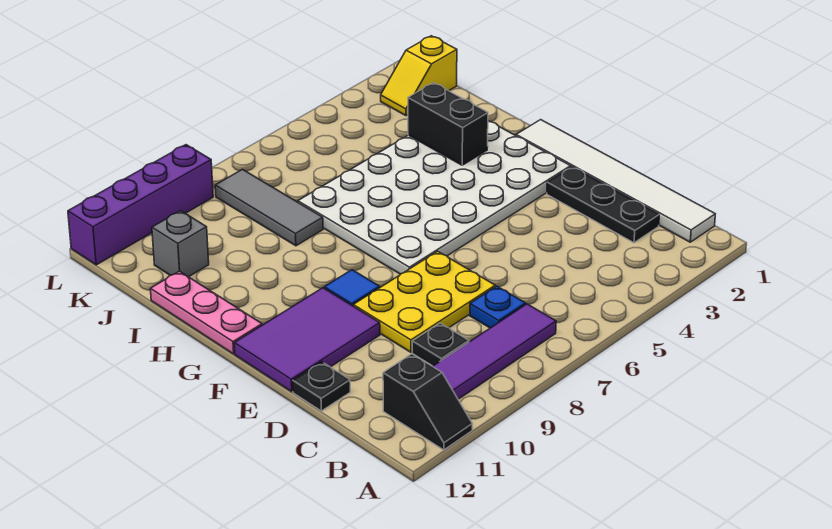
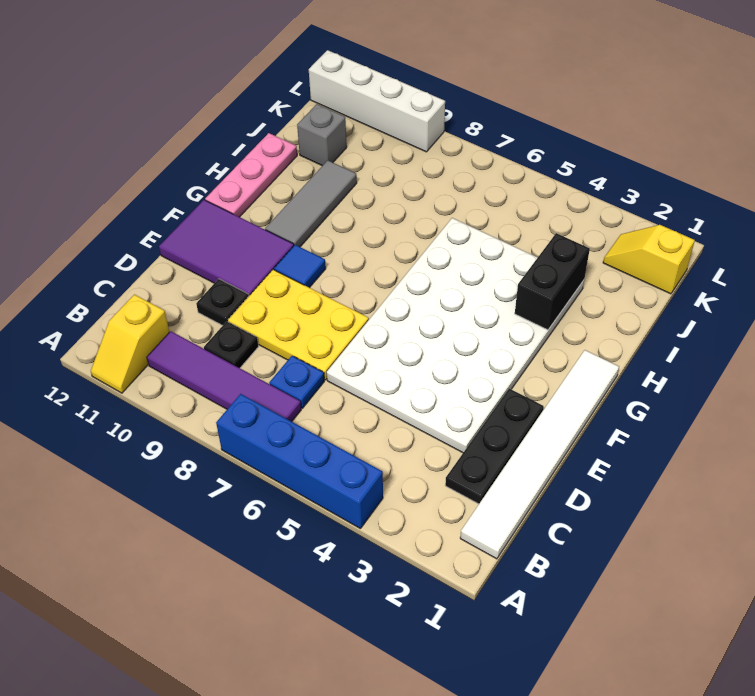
none -> blue 1x4 brick [216,394,383,529]
black 1x2 slope [383,354,472,450] -> yellow 1x2 slope [91,295,169,393]
black 1x1 plate [293,362,350,411] -> black 1x1 plate moved to [196,279,249,326]
white 4x6 plate [298,121,571,274] -> white 4x6 plate turned to [327,218,584,453]
grey 1x3 tile [215,169,323,246] -> grey 1x3 tile moved to [265,160,357,247]
purple 1x4 brick [68,145,213,265] -> white 1x4 brick [309,50,445,152]

